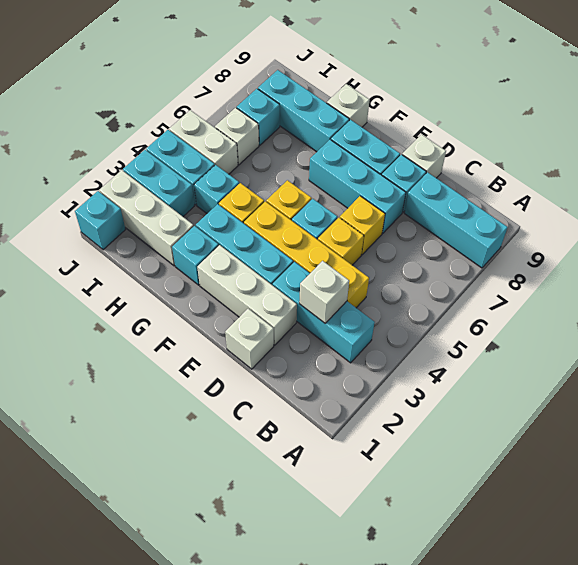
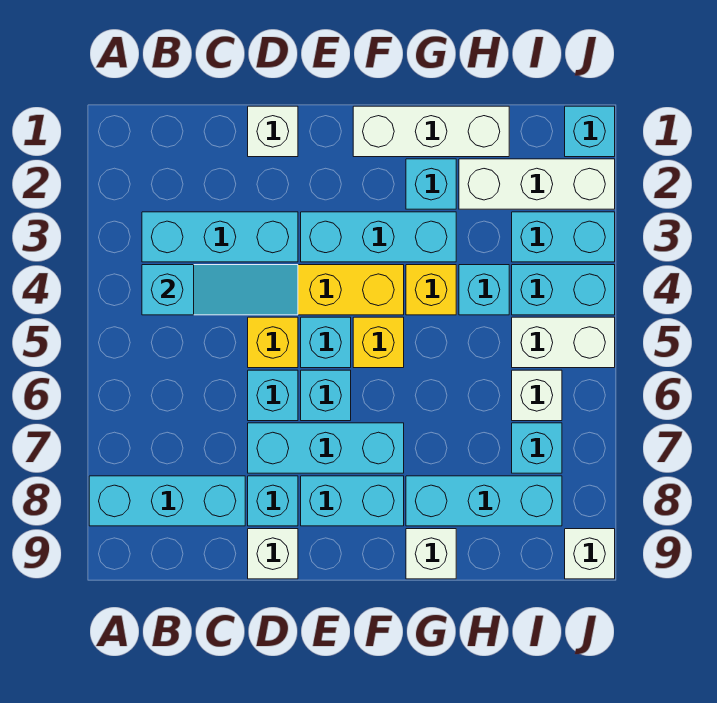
none -> cyan 1x3 slope [142,265,298,315]
white 1x1 brick [299,261,349,323] -> white 1x1 brick moved to [565,529,615,579]
white 1x3 brick [197,245,297,345] -> white 1x3 brick moved to [353,106,509,157]
yellow 1x1 brick [340,196,385,255] -> cyan 1x1 brick [248,370,298,421]
none -> cyan 1x1 brick [301,370,351,421]

